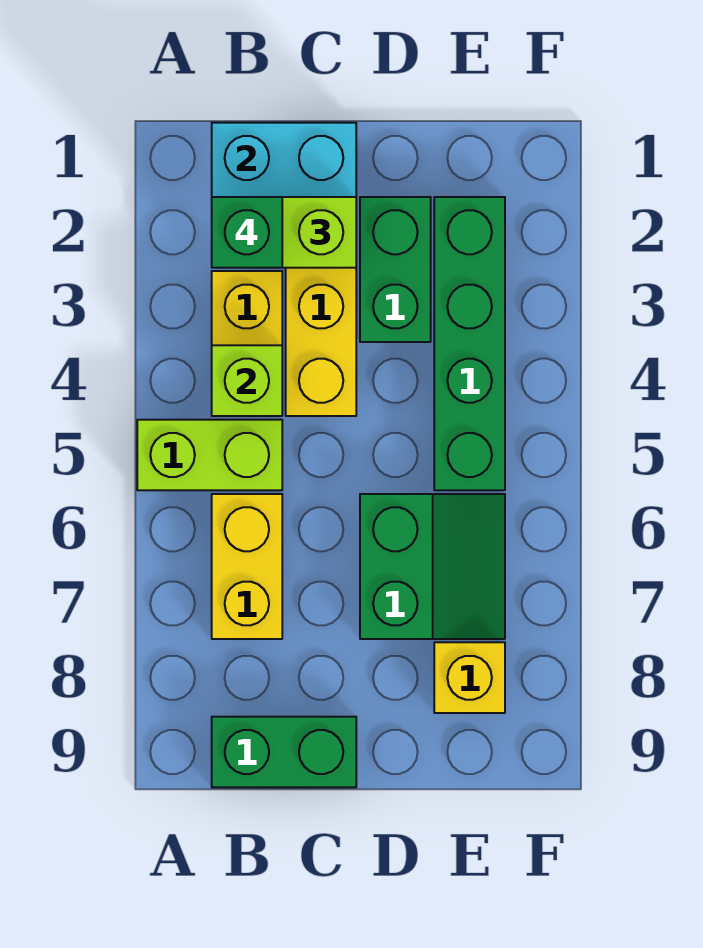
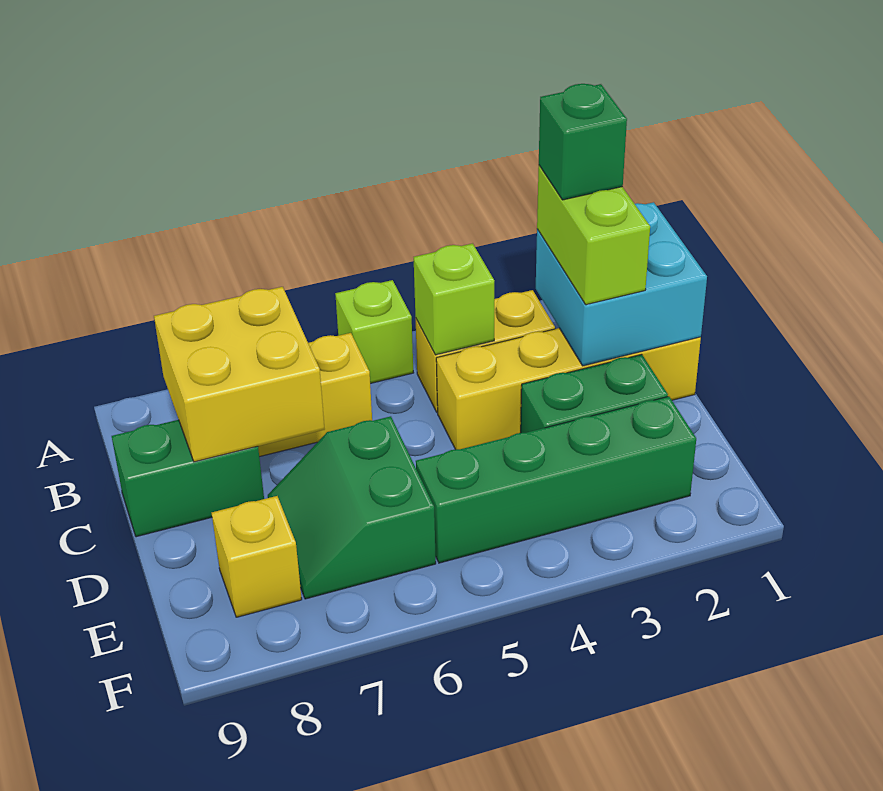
lime 1x2 brick [137,420,282,490] -> lime 1x1 brick [335,280,413,384]
none -> yellow 2x2 brick [154,287,325,462]
green 1x2 brick [212,717,356,787] -> green 1x2 brick turned to [112,420,264,537]
green 2x2 slope [360,494,505,639] -> green 2x2 slope turned to [268,416,436,599]

